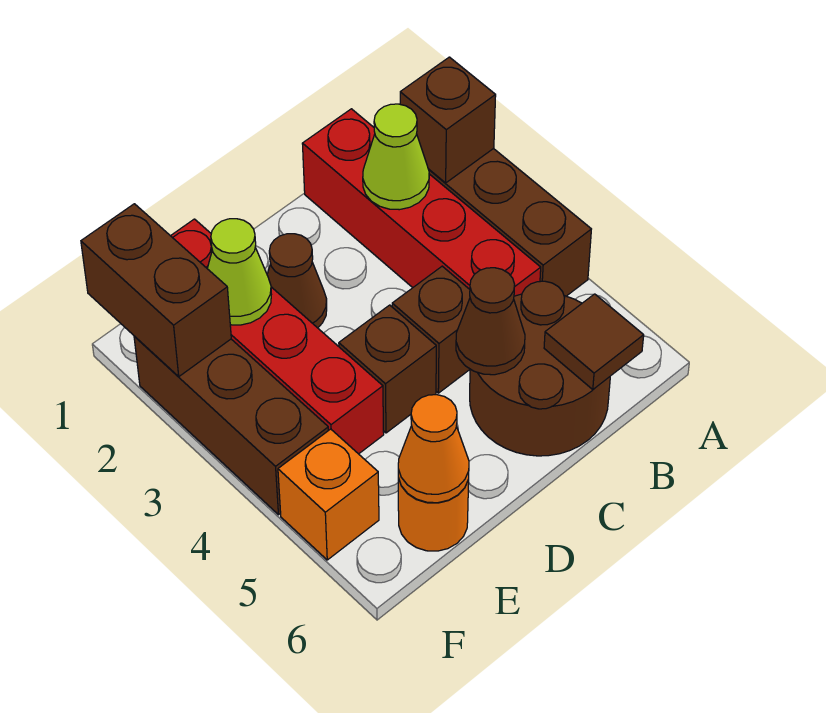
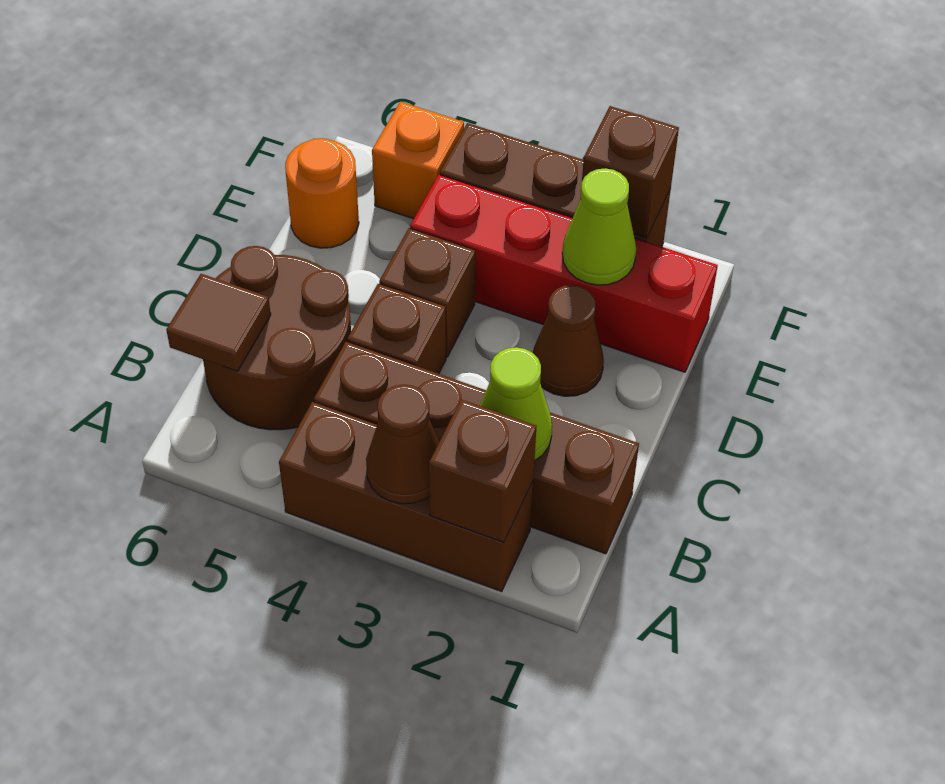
red 1x4 brick [302,109,541,296] -> brown 1x4 brick [314,342,639,554]
brown 1x1 cone [456,268,525,375] -> brown 1x1 cone moved to [366,385,439,504]
orange 1x1 cone [398,395,469,503] -> none
brown 1x2 brick [81,204,231,377] -> brown 1x1 brick [580,106,679,238]

